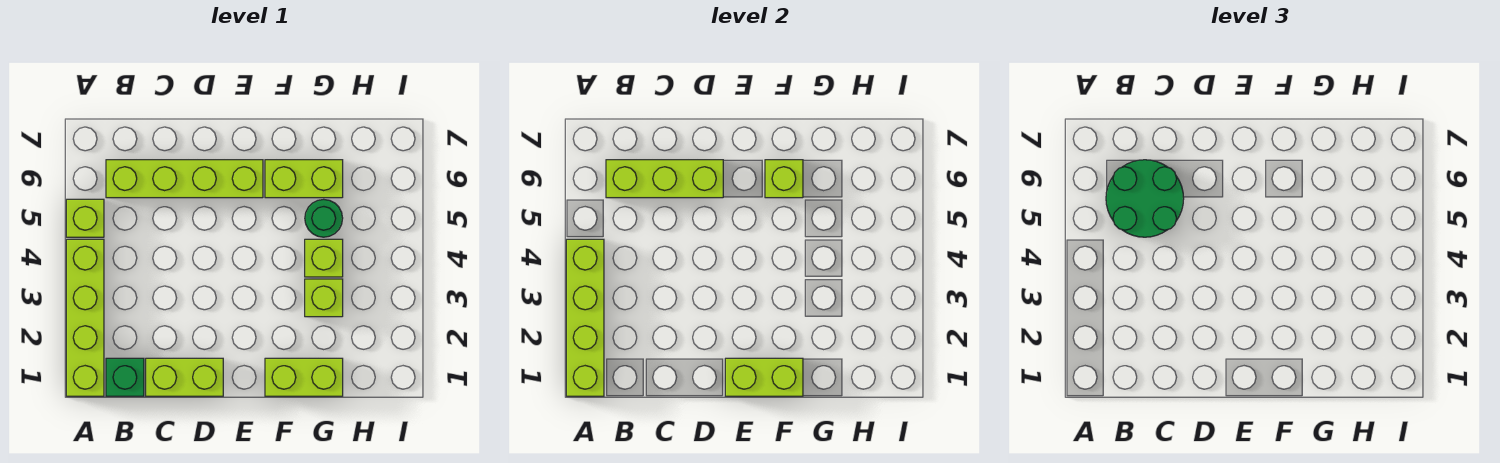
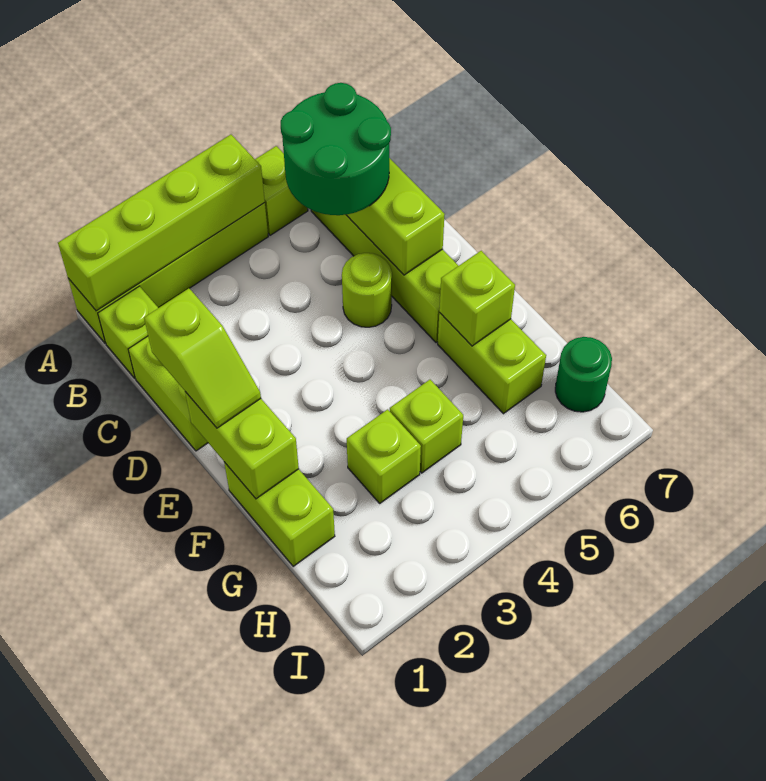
green 1x1 brick [106,358,144,396] -> lime 1x1 brick [98,286,158,378]
none -> lime 1x2 slope [144,288,261,428]
none -> lime 1x1 round brick [342,253,392,327]
green 1x1 round brick [305,199,343,237] -> green 1x1 round brick moved to [555,337,612,412]

